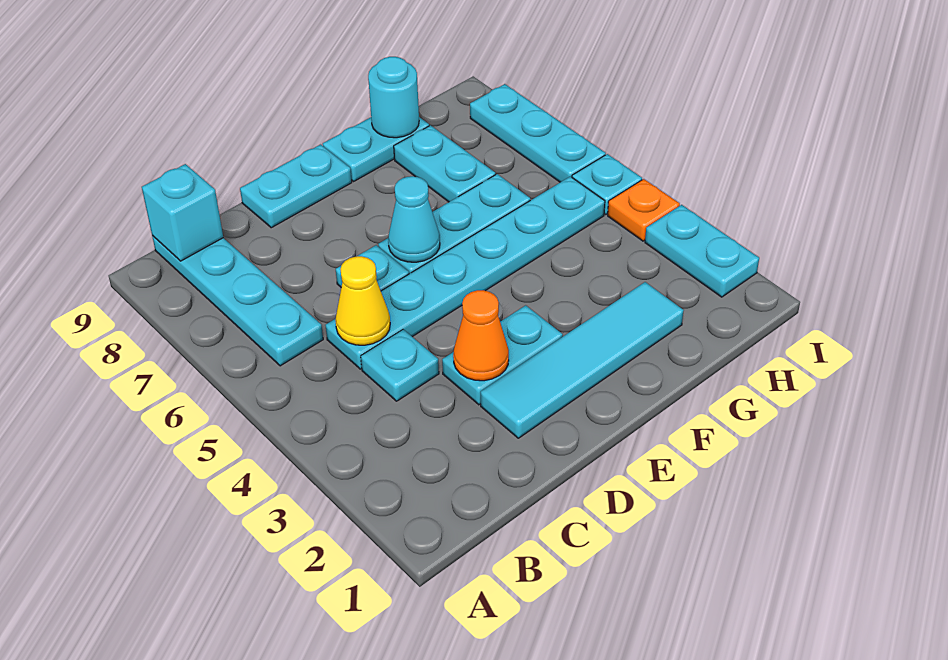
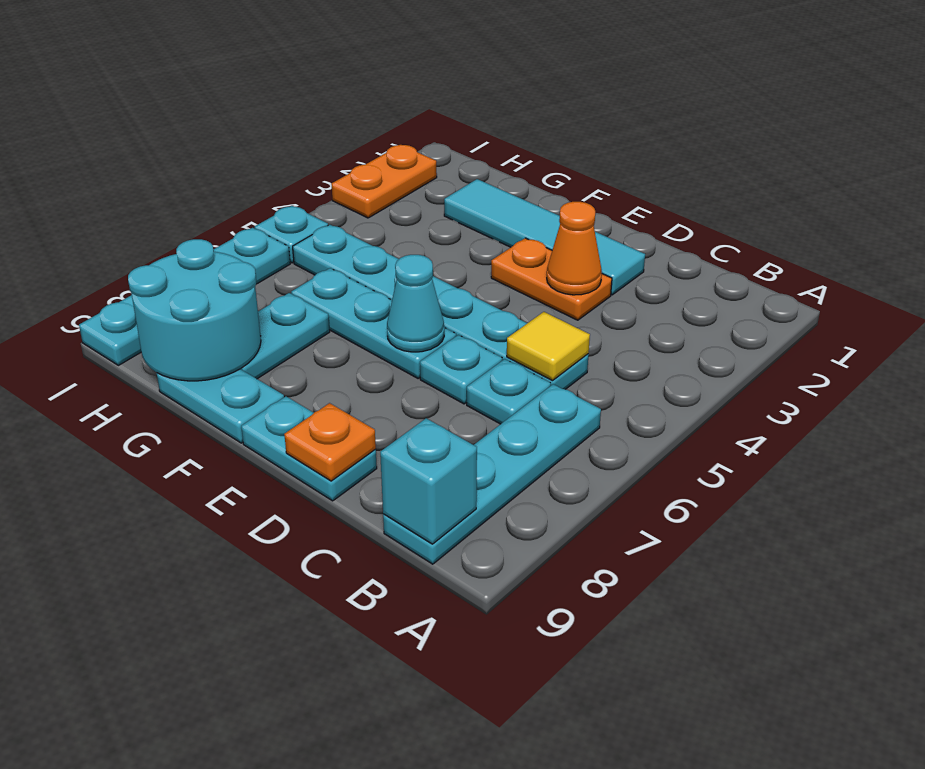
cyan 1x1 plate [361,329,439,401] -> cyan 1x1 plate moved to [467,359,551,424]
yellow 1x1 cone [335,256,390,345] -> yellow 1x1 tile [507,312,590,381]
cyan 1x2 plate [442,305,563,405] -> orange 1x2 plate [491,238,612,320]
cyan 1x1 round brick [368,57,419,138] -> cyan 2x2 round brick [128,239,261,381]
cyan 1x2 plate [645,205,759,297] -> orange 1x2 plate [331,145,437,218]
orange 1x1 plate [608,179,680,241] -> orange 1x1 plate moved to [284,403,376,481]
cyan 1x3 plate [470,84,606,182] -> cyan 1x4 plate [79,228,290,365]

